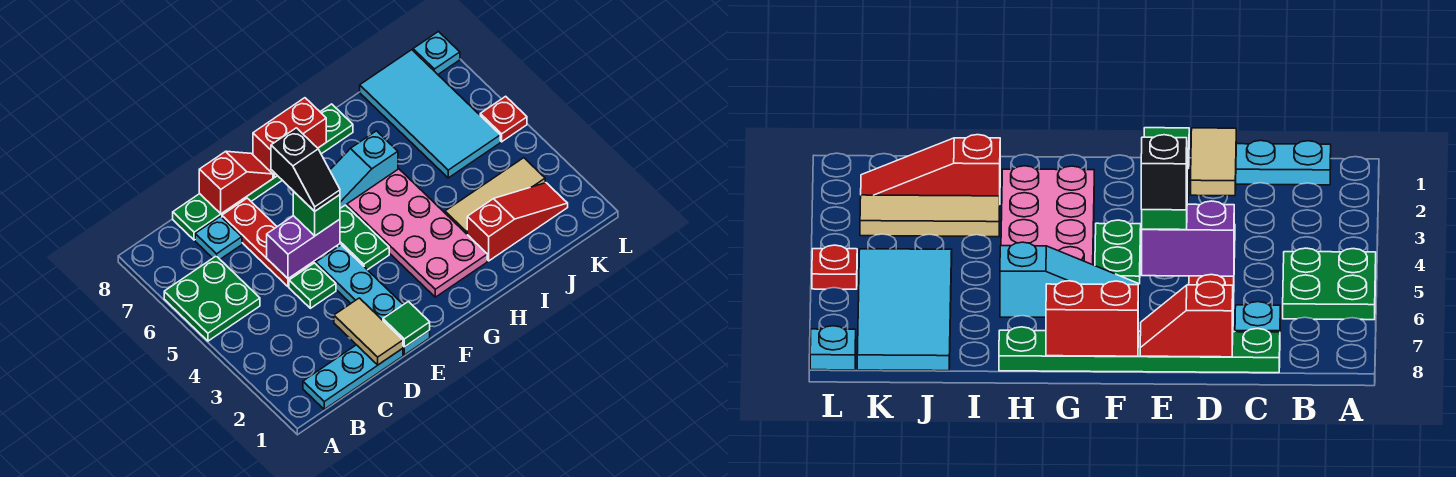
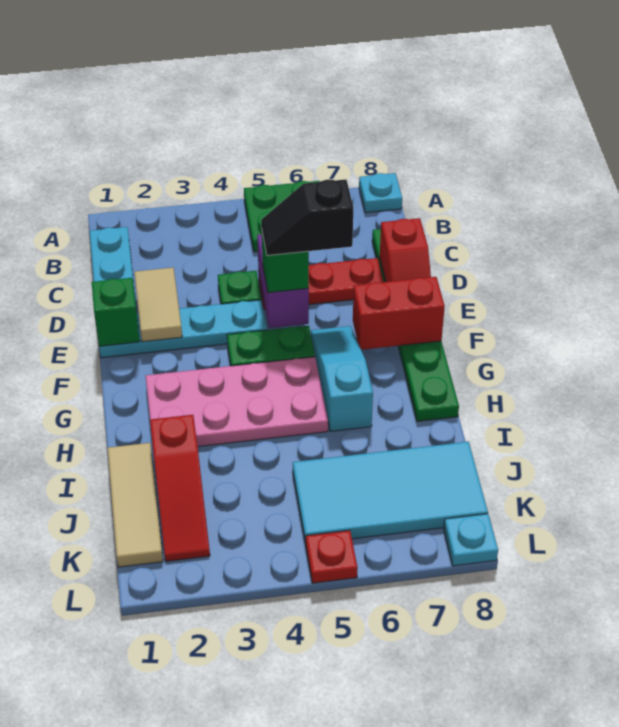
cyan 1x1 plate [195,216,242,259] -> cyan 1x1 plate moved to [359,173,402,213]
tan 1x2 tile [334,298,403,365] -> tan 1x2 tile turned to [134,268,182,342]
green 1x1 tile [383,302,430,347] -> green 1x1 brick [92,278,140,346]
red 1x2 brick [253,98,326,178] -> red 1x2 brick turned to [353,277,445,350]
tan 1x3 tile [445,158,545,234] -> tan 1x3 tile moved to [108,443,163,567]

